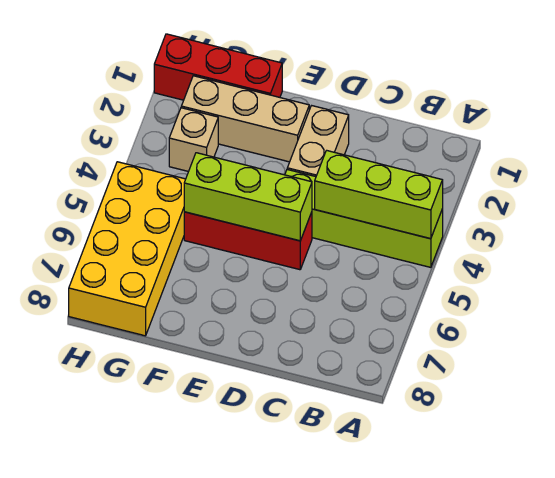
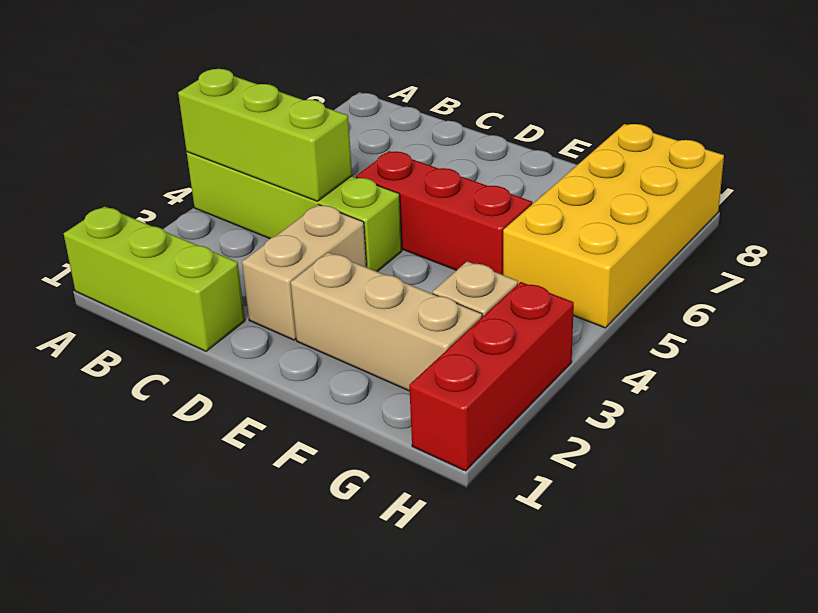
lime 1x3 brick [184,153,312,241] -> lime 1x3 brick moved to [64,206,245,351]
red 1x3 brick [154,34,282,100] -> red 1x3 brick turned to [409,282,574,471]

